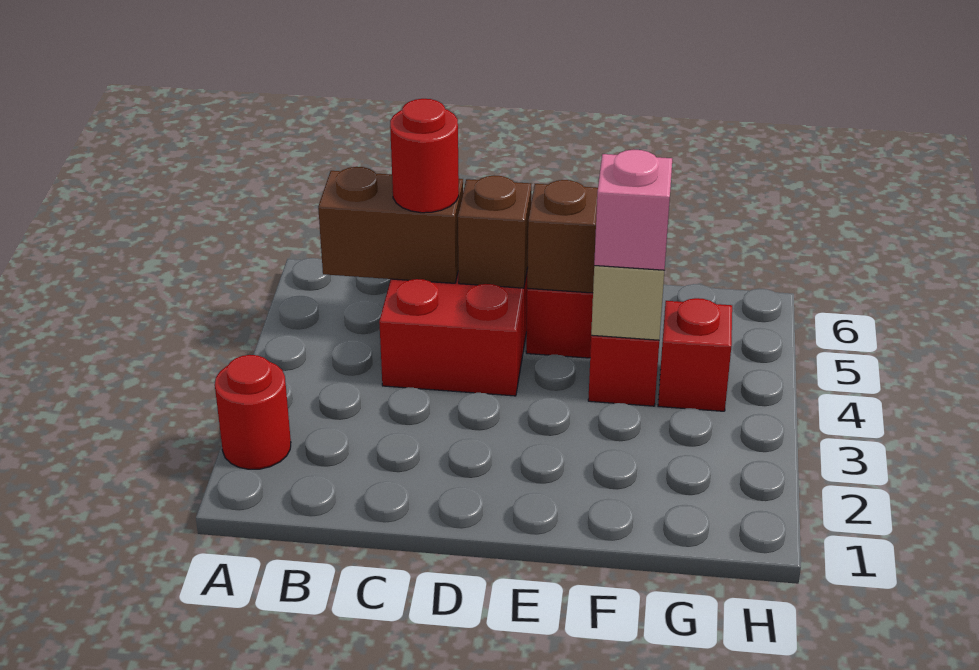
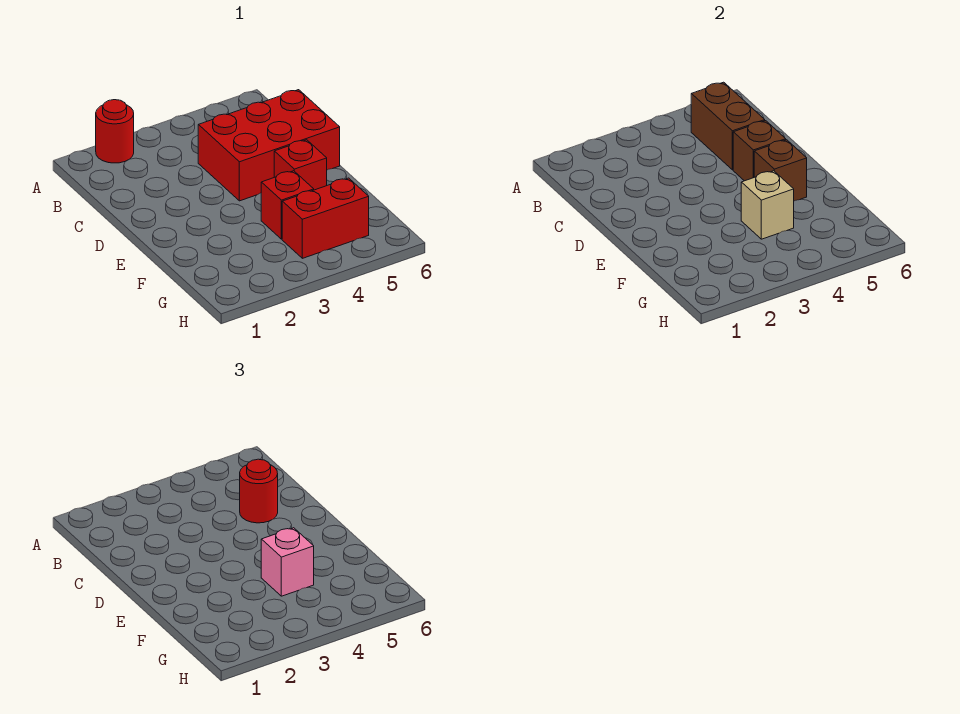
red 1x1 brick [658,298,732,411] -> red 1x2 brick [282,178,369,258]

